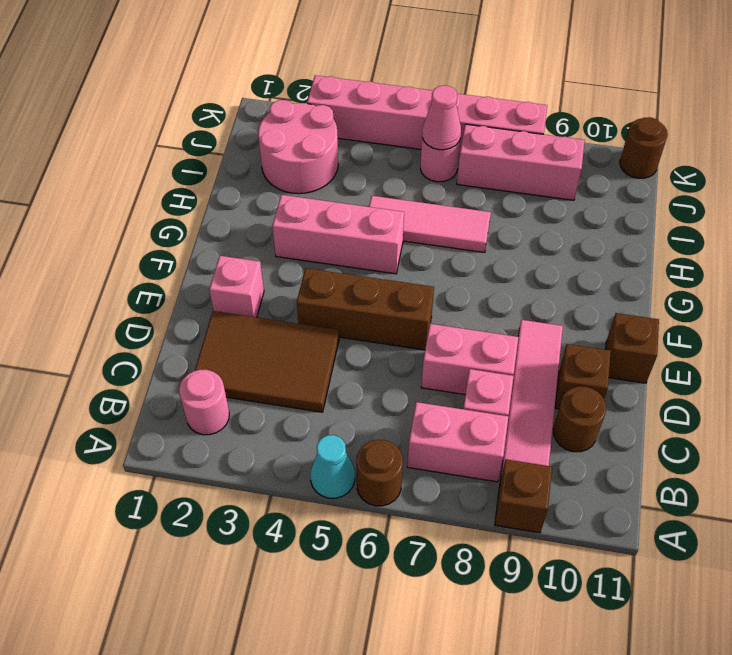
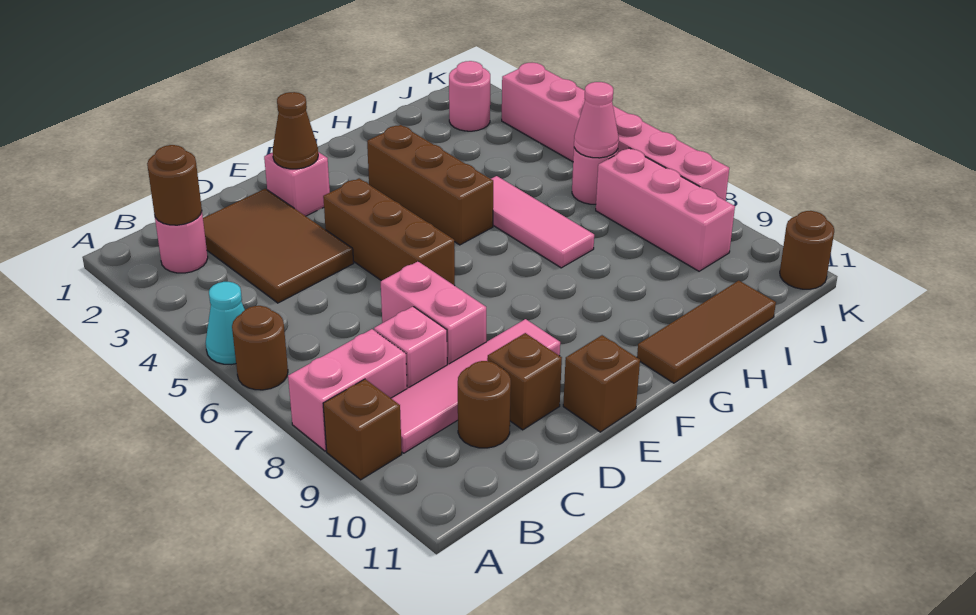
none -> brown 1x1 round brick [147,145,202,225]
pink 1x2 brick [407,402,508,482] -> pink 1x2 brick turned to [288,329,407,451]
none -> brown 1x1 cone [273,92,318,169]
pink 1x3 brick [272,195,404,274] -> brown 1x3 brick [367,125,493,245]
none -> brown 1x3 tile [637,281,776,383]
pink 2x2 round brick [258,100,338,194] -> pink 1x1 round brick [449,61,490,131]

